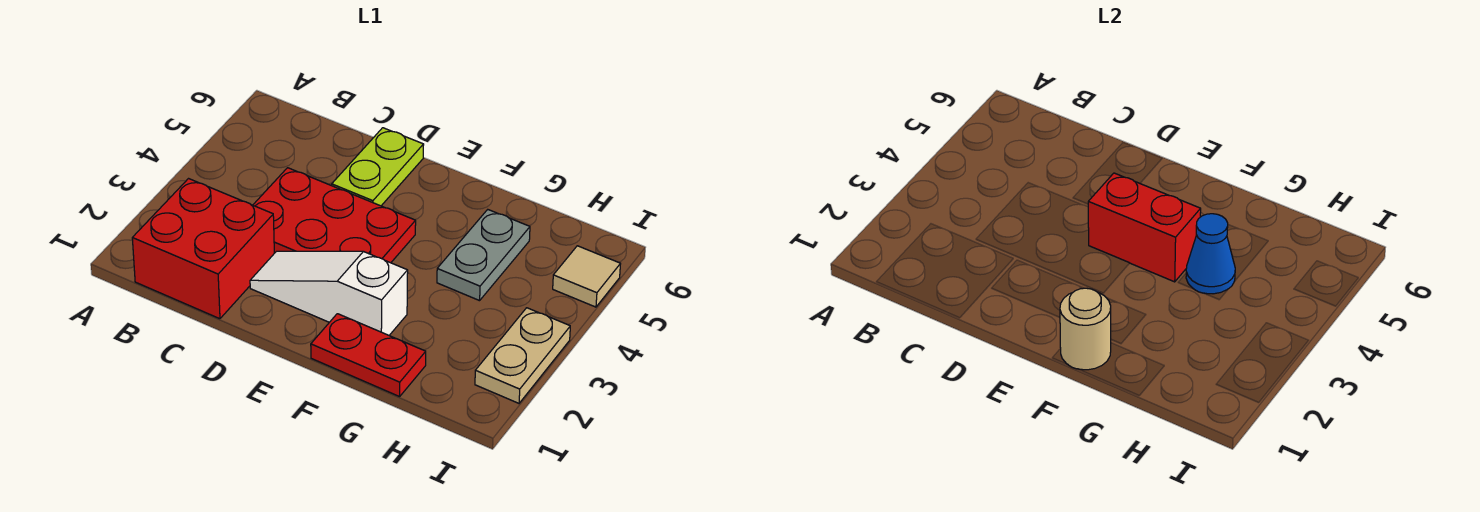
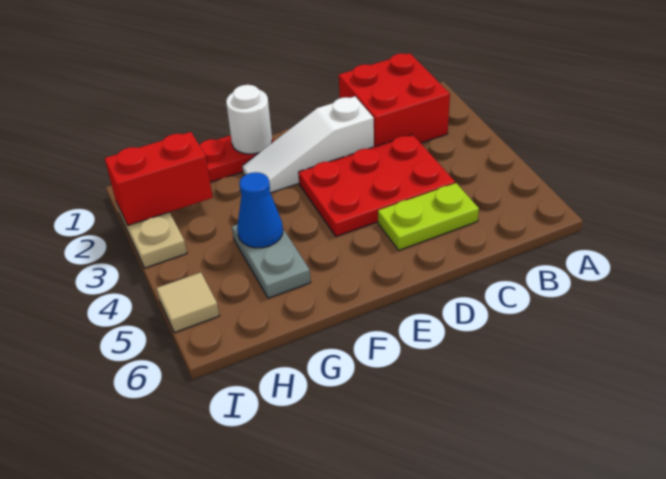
white 1x3 slope [250,251,408,335] -> white 1x3 slope turned to [242,96,374,193]
lime 1x2 plate [332,128,424,206] -> lime 1x2 plate turned to [378,183,479,250]
red 1x2 brick [1088,173,1201,282] -> red 1x2 brick moved to [105,132,213,226]
tan 1x1 round brick [1060,288,1111,370] -> white 1x1 round brick [226,85,272,154]

